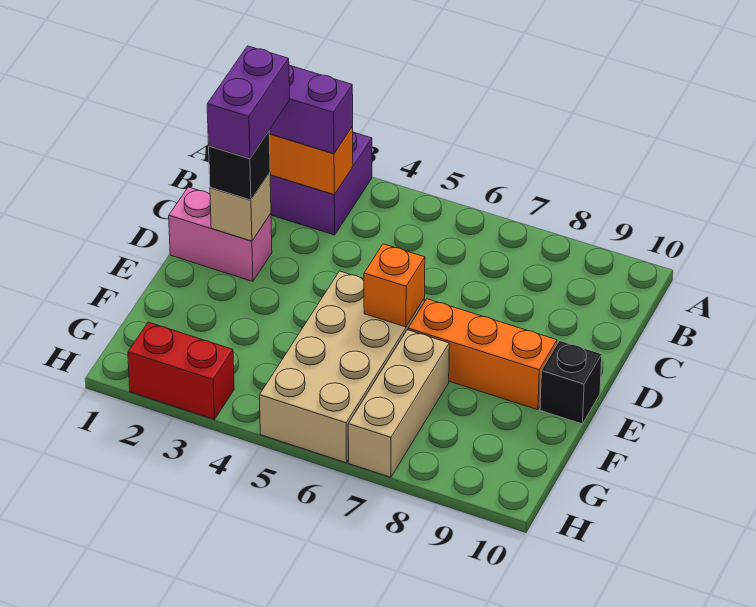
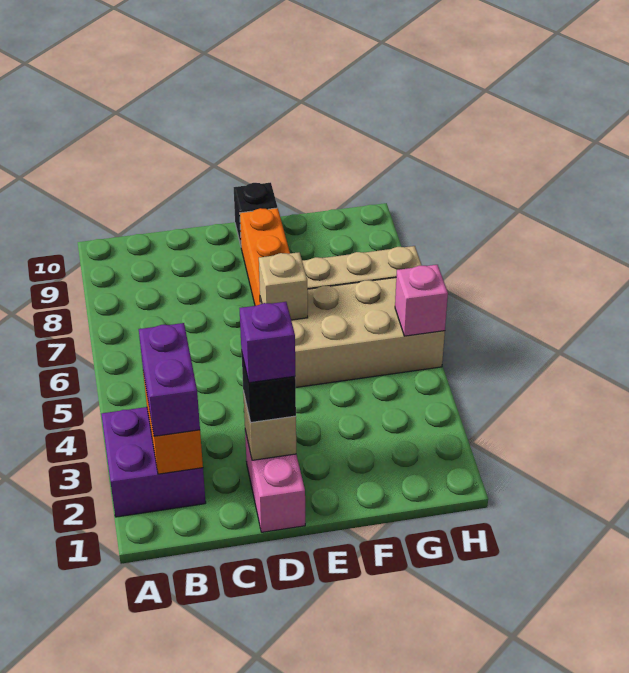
purple 1x2 brick [207,46,289,158] -> purple 1x1 brick [239,302,295,383]
orange 1x1 brick [364,244,425,327] -> tan 1x1 brick [259,252,308,320]
red 1x2 brick [128,322,234,420] -> none
none -> pink 1x1 brick [395,265,448,336]

